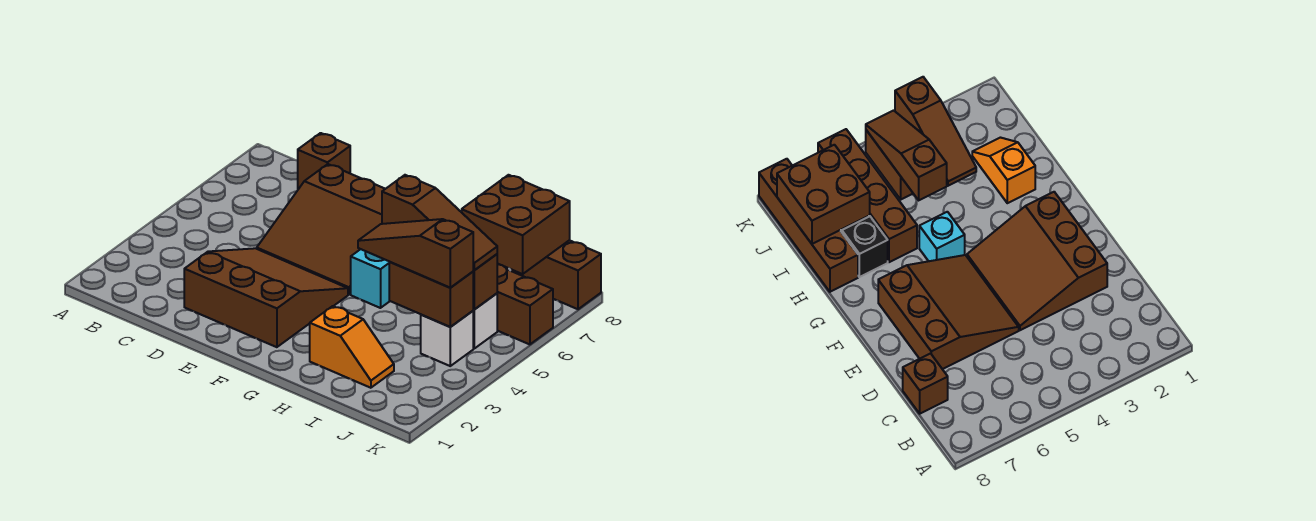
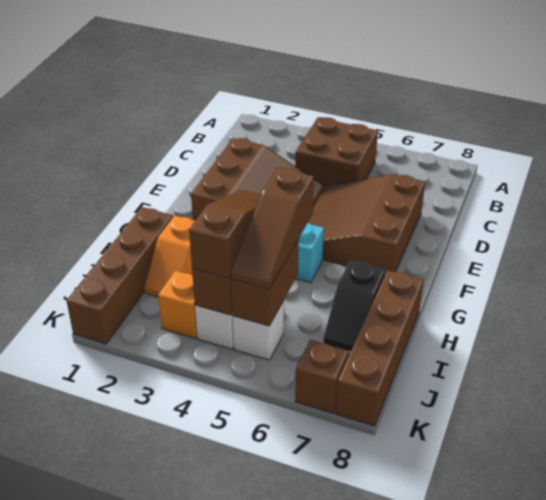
brown 1x1 brick [298,133,350,189] -> brown 1x1 brick moved to [295,340,349,413]
brown 1x4 brick [497,264,553,344] -> brown 1x4 brick moved to [66,207,173,344]
brown 2x2 brick [462,175,570,274] -> brown 2x2 brick moved to [295,117,378,188]
none -> orange 1x1 brick [158,271,197,338]

